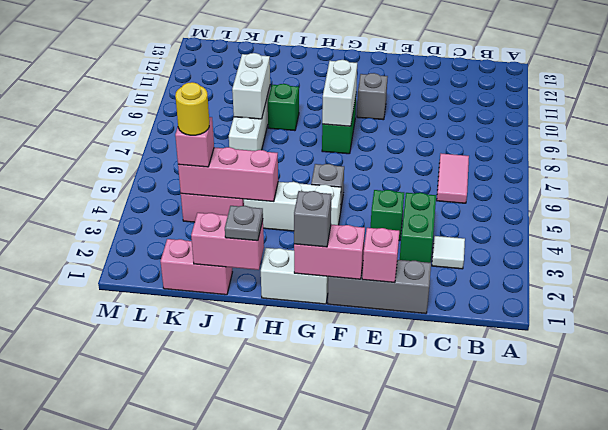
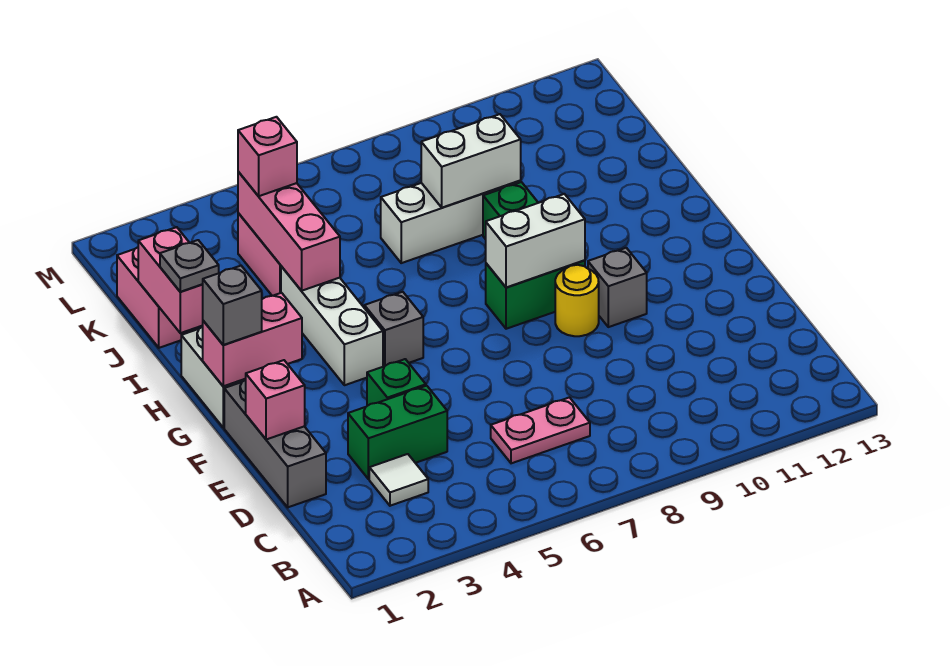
pink 1x2 tile [437,154,469,203] -> pink 1x2 plate [491,397,590,463]
pink 1x2 brick [294,225,365,279] -> pink 1x2 brick turned to [203,293,302,386]
yellow 1x1 round brick [175,82,209,135] -> yellow 1x1 round brick moved to [555,265,599,336]

